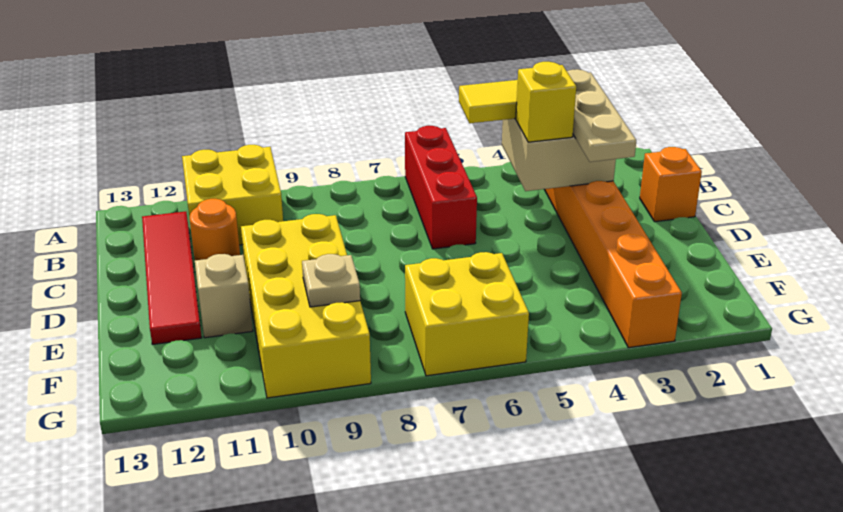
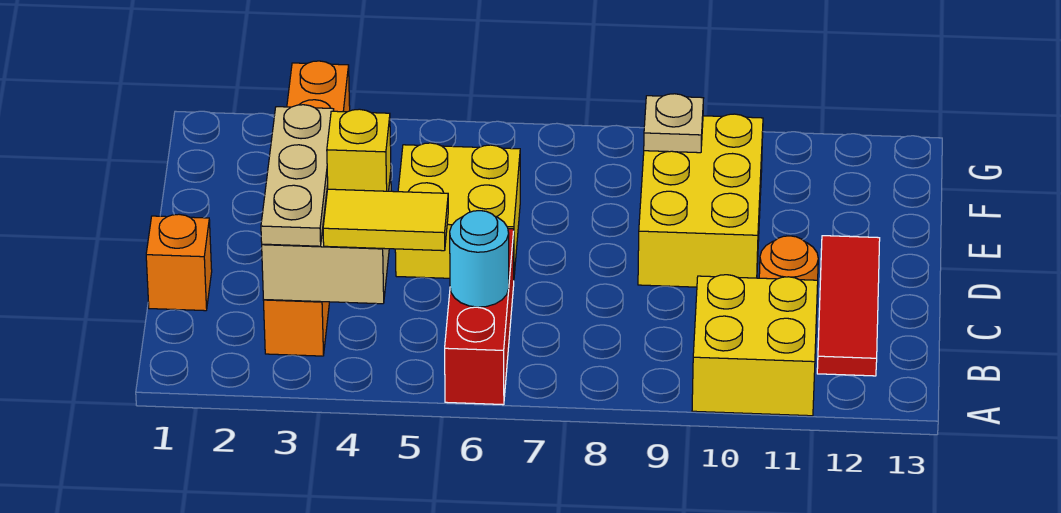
none -> cyan 1x1 round brick [450,211,509,307]
red 1x4 tile [142,212,202,345] -> red 1x3 tile [817,236,880,376]
yellow 2x4 brick [241,214,371,398] -> yellow 2x3 brick [638,114,763,287]
tan 1x1 brick [195,254,253,338] -> none
yellow 2x2 brick [405,252,529,376] -> yellow 2x2 brick moved to [395,143,520,278]

